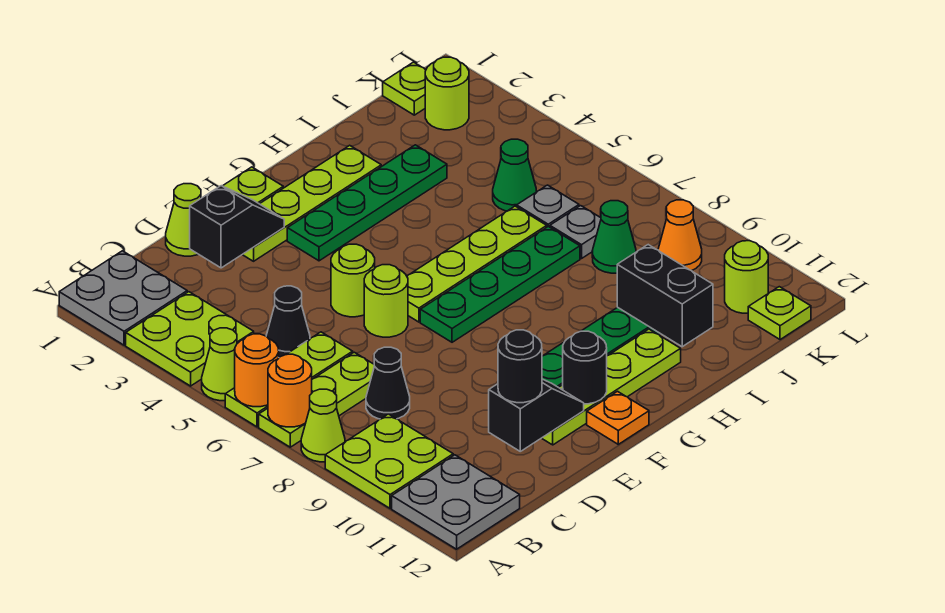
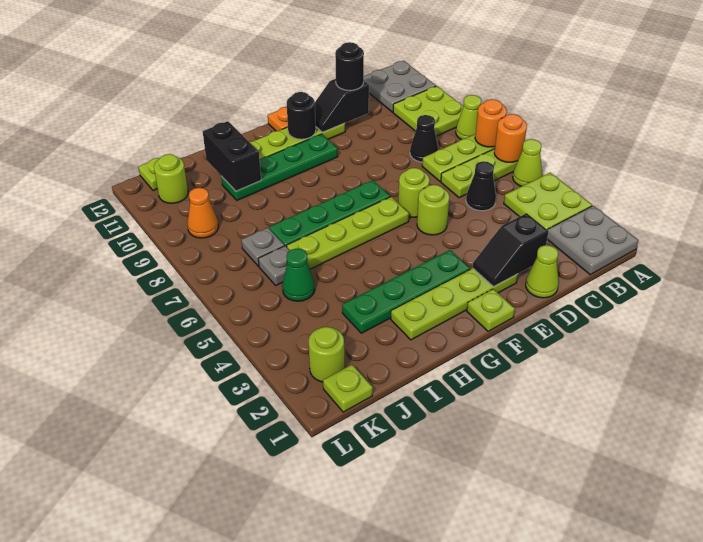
green 1x1 cone [592,201,636,273] -> none

